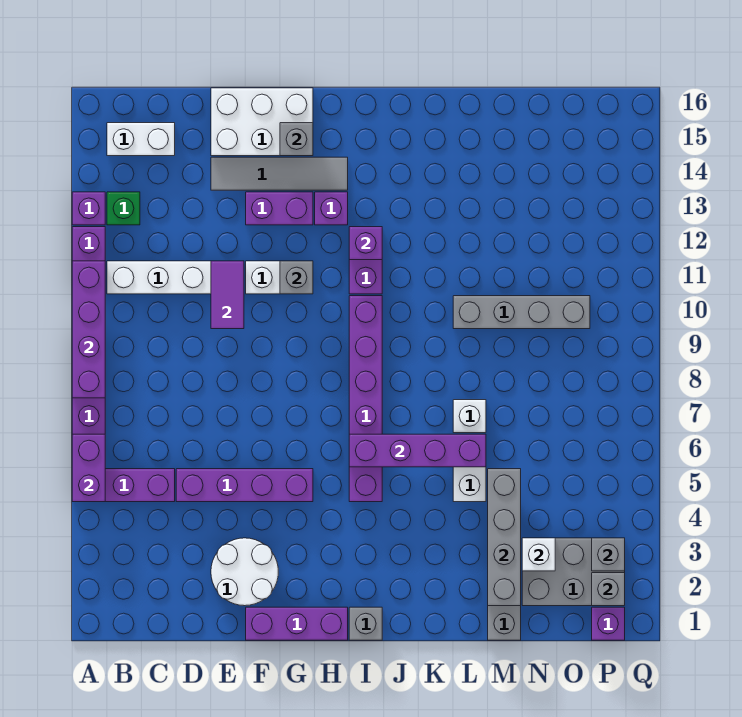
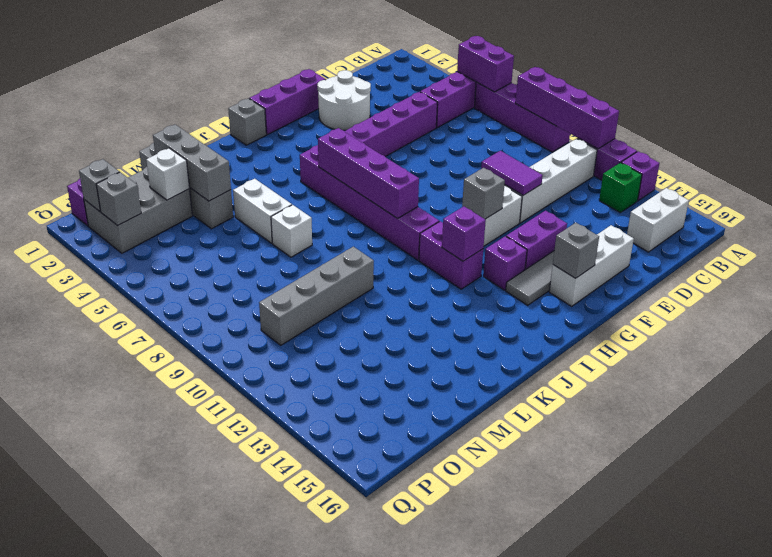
white 2x3 brick [211,88,313,156] -> white 1x3 brick [549,225,634,306]
purple 1x4 brick [349,434,486,467] -> purple 1x4 brick turned to [318,128,419,218]
grey 1x4 brick [488,469,521,606] -> grey 1x3 brick [153,124,231,201]

